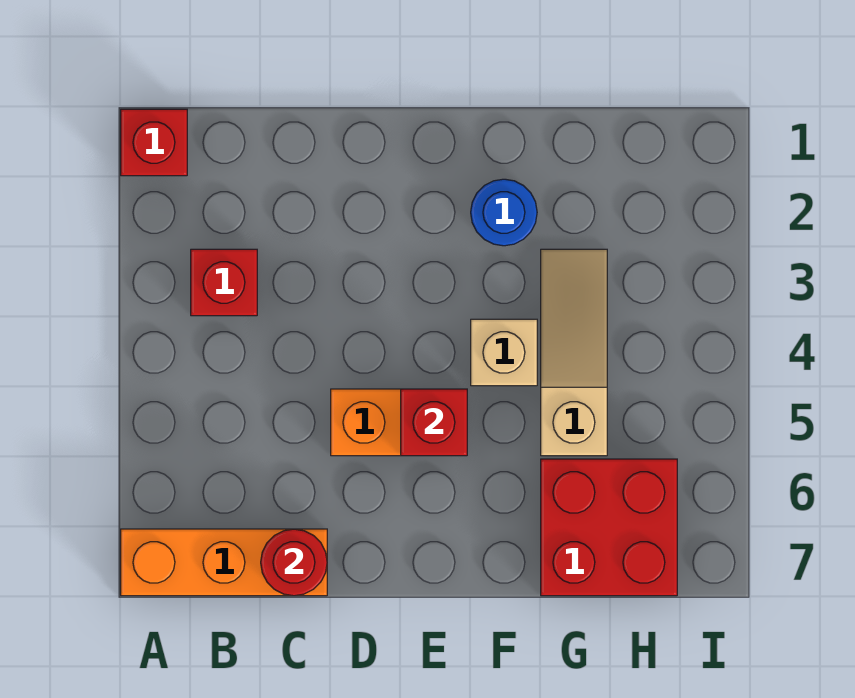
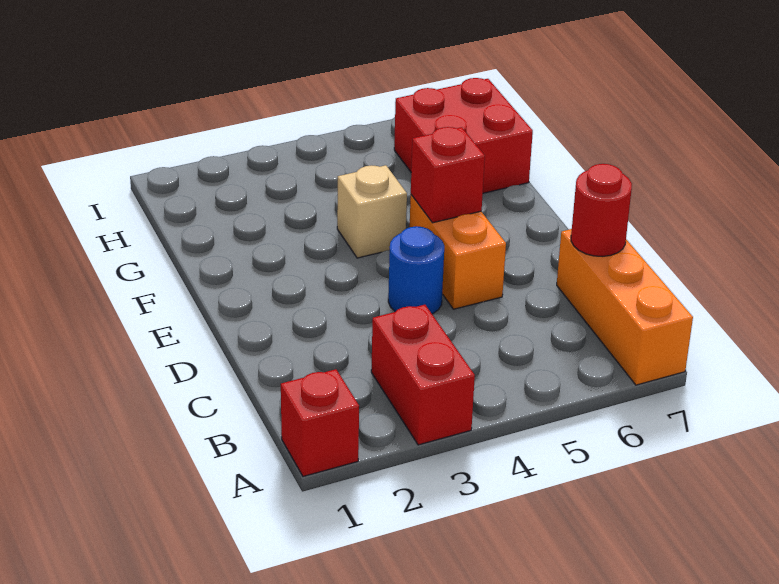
red 1x1 brick [191,249,257,316] -> red 1x2 brick [371,305,475,445]
blue 1x1 round brick [471,179,537,246] -> blue 1x1 round brick moved to [388,226,444,314]
tan 1x3 slope [541,249,607,456] -> none

